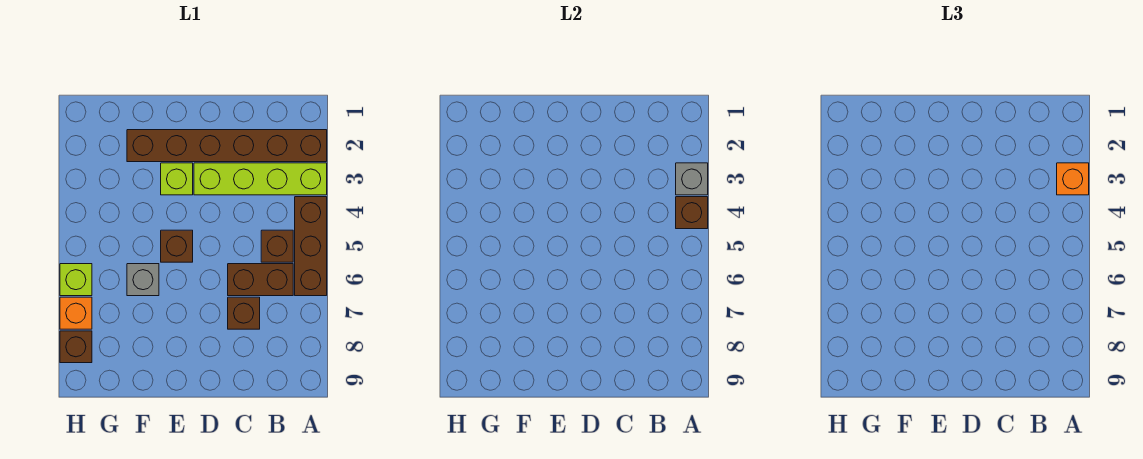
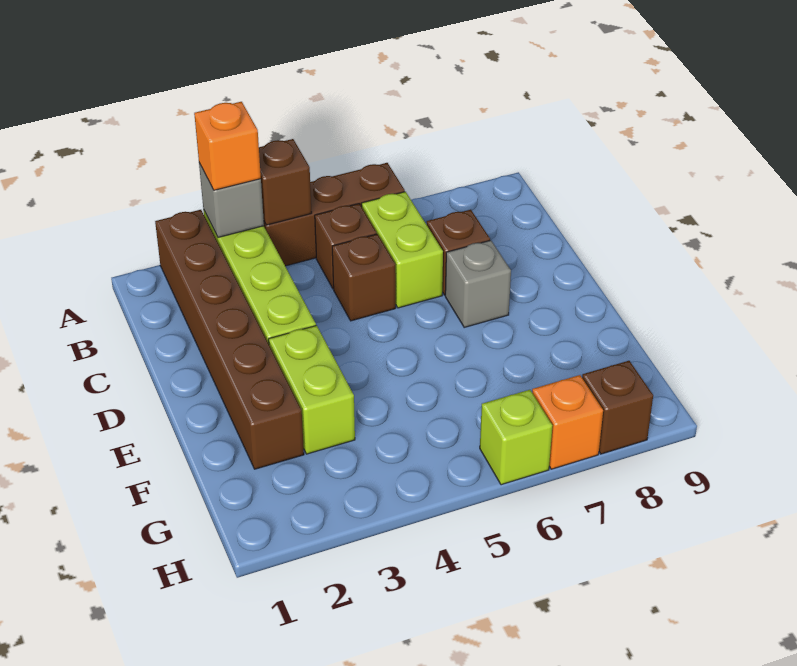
brown 1x2 brick [228,264,293,296] -> lime 1x2 brick [362,192,443,308]
lime 1x1 brick [161,163,193,195] -> lime 1x2 brick [269,326,355,454]
brown 1x1 brick [161,230,193,262] -> brown 1x1 brick moved to [332,234,396,321]
grey 1x1 brick [127,264,159,296] -> grey 1x1 brick moved to [445,240,511,327]

